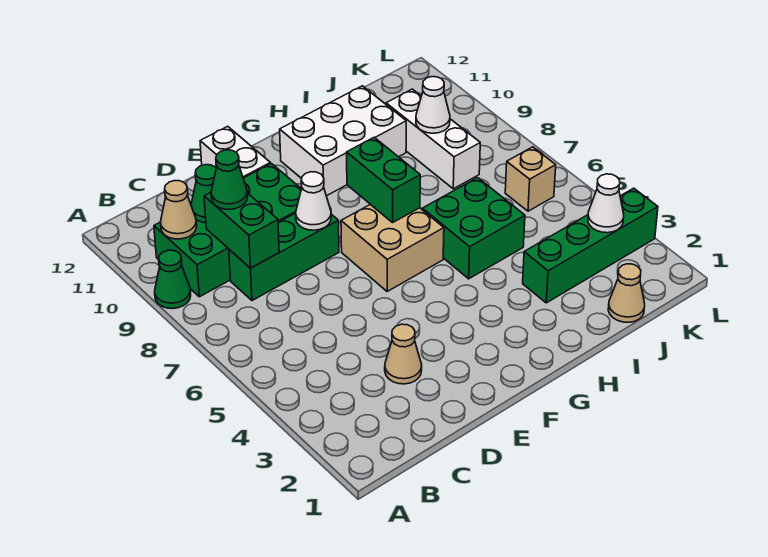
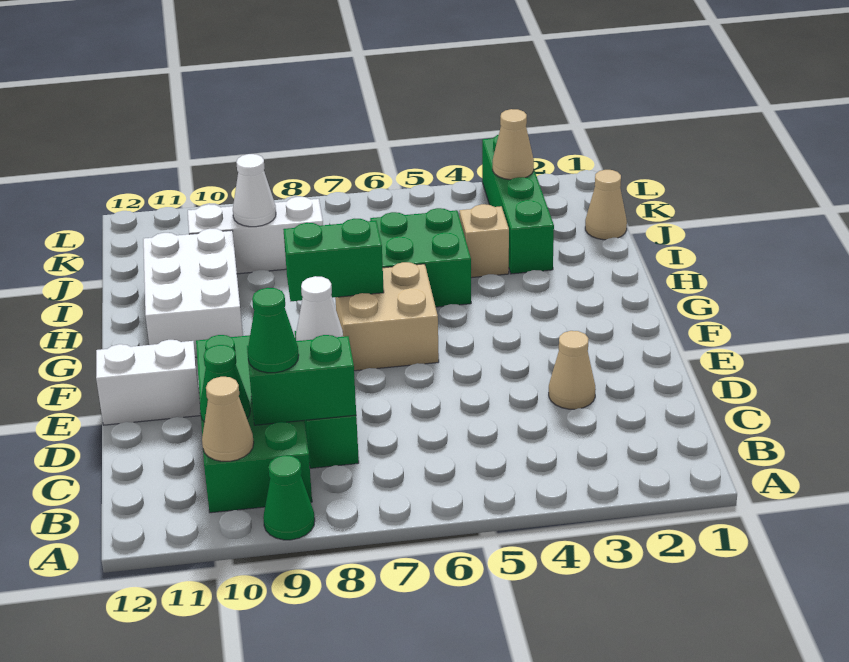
white 1x1 cone [588,174,624,233] -> tan 1x1 cone [493,109,534,180]
tan 1x1 brick [505,147,556,211] -> tan 1x1 brick moved to [459,204,509,278]

